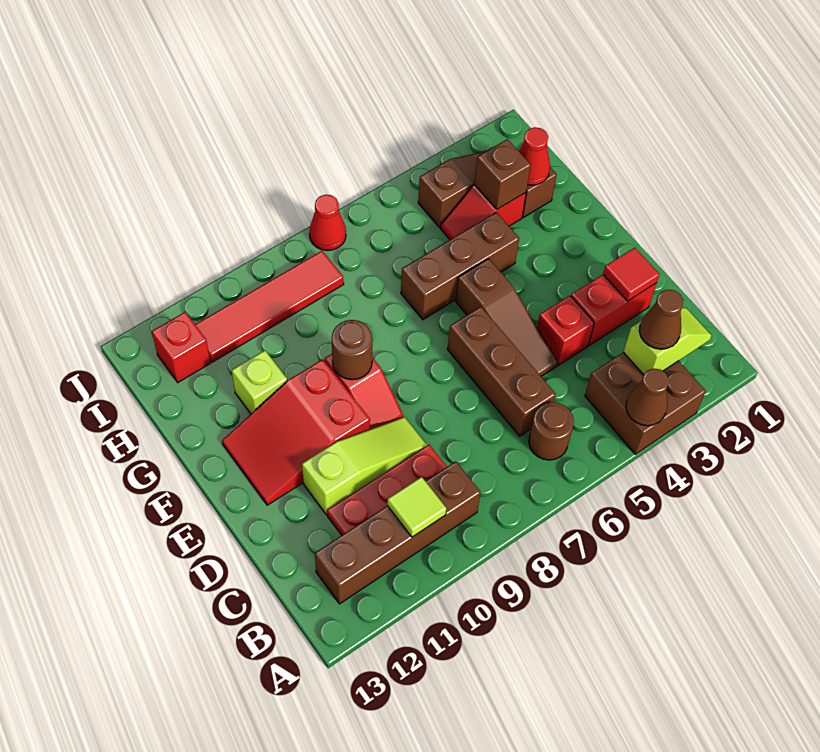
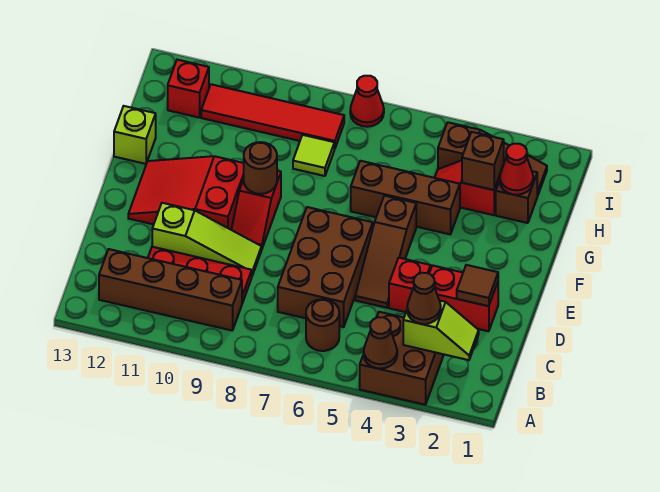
lime 1x1 tile [387,477,446,537] -> lime 1x1 tile moved to [293,135,334,176]
brown 1x3 brick [447,307,556,436] -> brown 2x3 brick [278,207,373,327]
red 1x1 tile [603,248,659,301] -> brown 1x1 tile [457,265,498,306]
lime 1x1 brick [232,350,287,414] -> lime 1x1 brick moved to [114,106,156,164]

